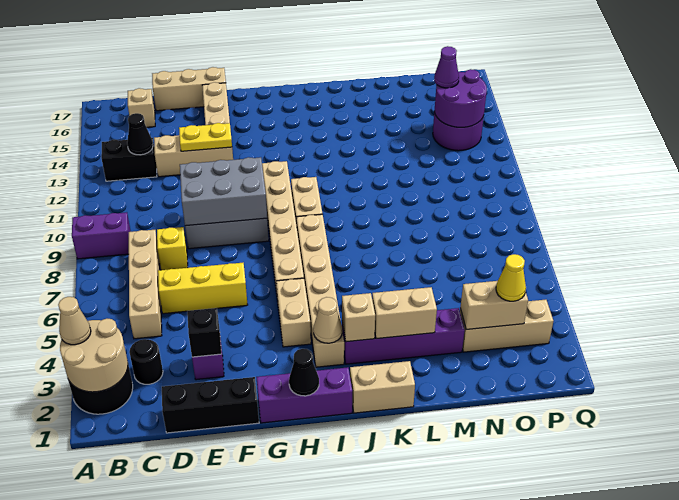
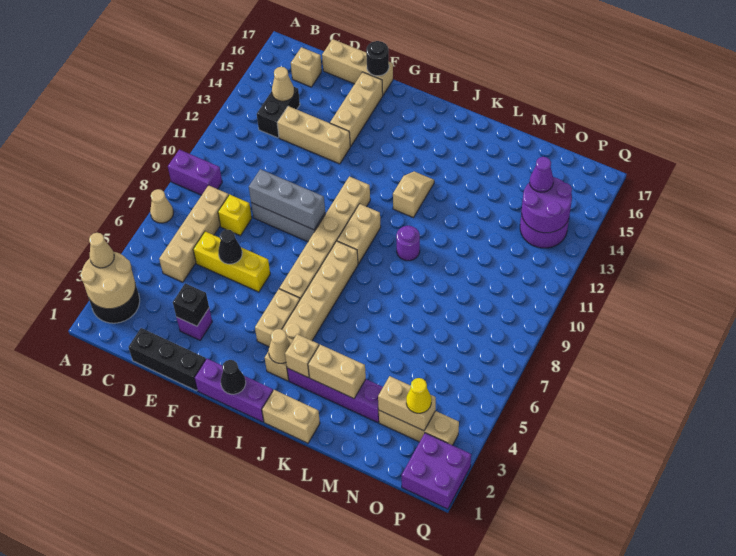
none -> tan 1x1 cone [150,189,174,223]
black 1x2 brick [101,138,157,181] -> black 1x2 brick turned to [257,87,300,138]
black 1x1 round brick [129,339,163,384] -> black 1x1 round brick moved to [366,41,389,76]
black 1x1 cone [127,113,153,155] -> black 1x1 cone moved to [218,230,242,264]
none -> tan 1x1 cone [272,67,294,101]
grey 2x3 brick [180,157,267,226] -> grey 1x3 brick [249,169,325,230]
yellow 1x2 plate [179,123,232,151] -> none
none -> tan 1x2 slope [393,171,434,218]
none -> purple 1x1 round brick [396,226,420,261]
none -> purple 2x2 brick [401,433,471,509]

